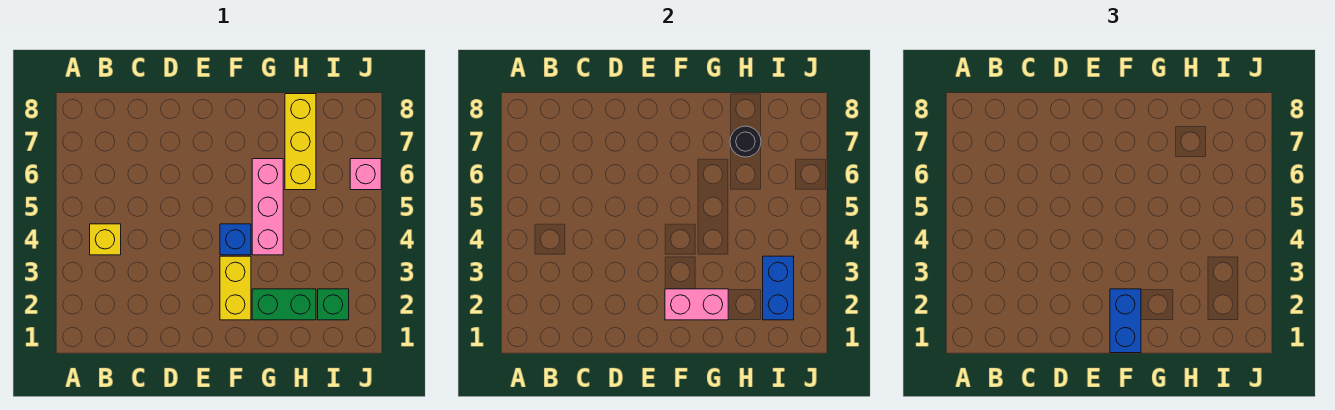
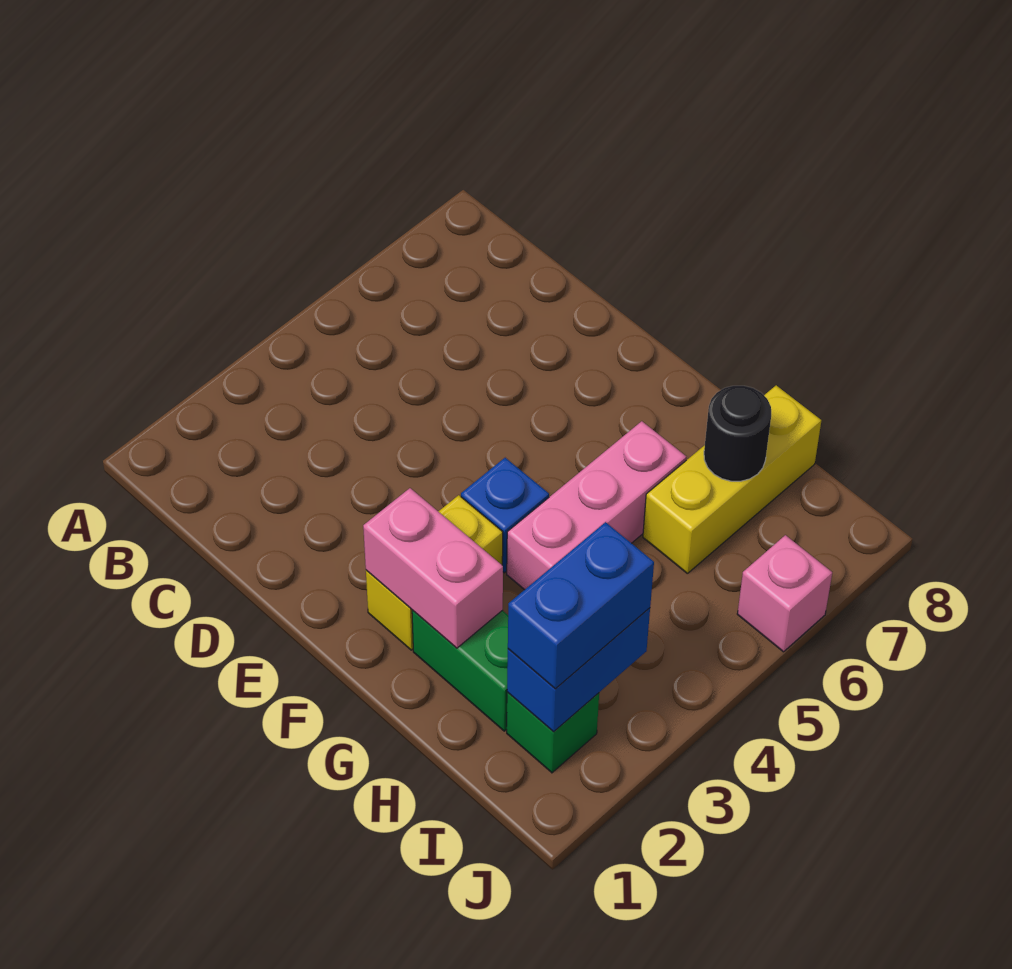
yellow 1x1 brick [90,224,121,255] -> none
blue 1x2 brick [1110,289,1141,353] -> blue 1x2 brick moved to [508,522,654,689]

